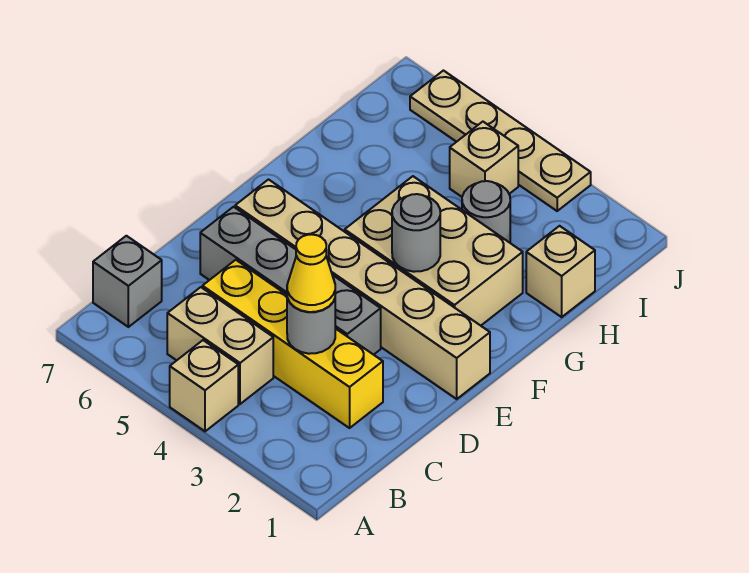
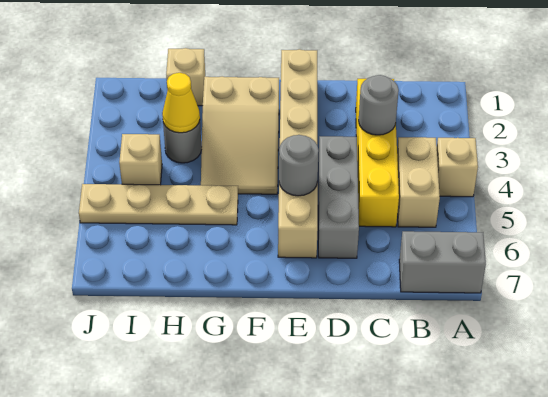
grey 1x1 brick [93,236,162,327] -> grey 1x2 brick [399,231,486,293]
yellow 1x1 cone [287,235,335,312] -> yellow 1x1 cone moved to [162,73,200,133]
grey 1x4 brick [200,207,381,355] -> grey 1x3 brick [318,136,359,258]
tan 2x3 brick [345,176,523,326] -> tan 2x3 slope [201,76,279,194]
grey 1x1 round brick [392,194,440,272] -> grey 1x1 round brick moved to [279,135,319,196]
tan 1x4 plate [410,71,591,211] -> tan 1x4 plate turned to [79,184,238,225]

